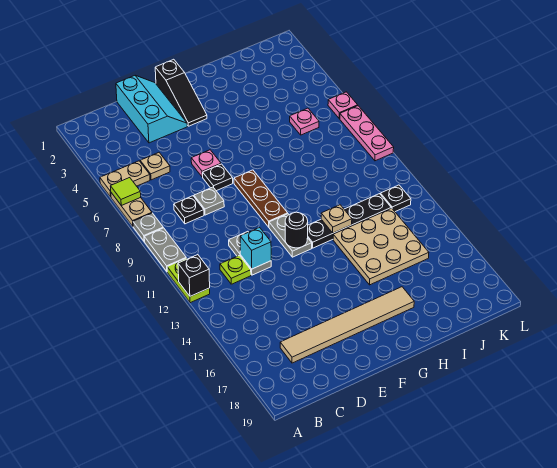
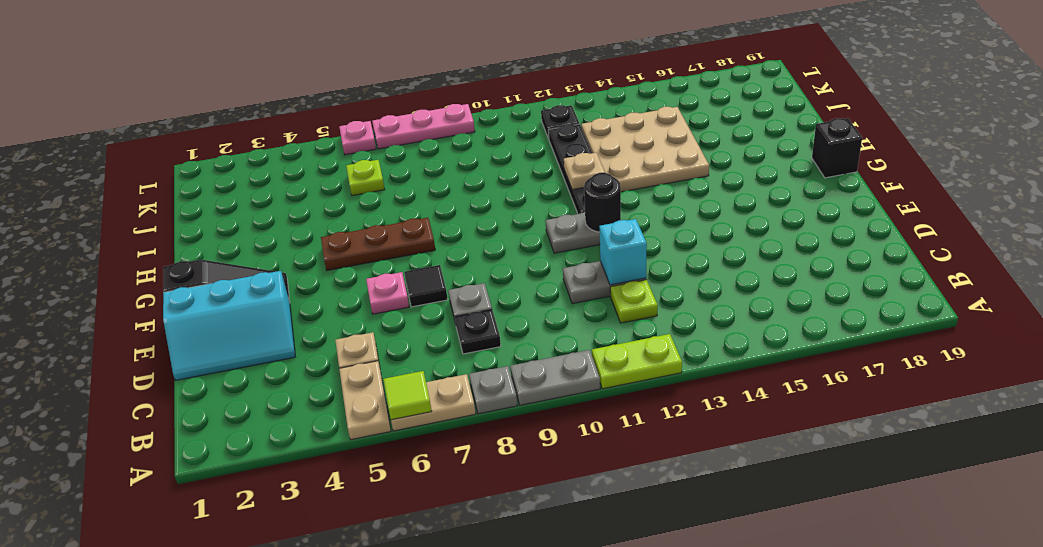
black 1x1 brick [178,255,210,296] -> black 1x1 brick moved to [812,118,862,178]
tan 1x6 tile [280,287,414,363] -> none
cyan 2x3 slope [116,76,187,143] -> cyan 2x3 slope turned to [163,271,295,380]
black 1x1 plate [203,164,233,191] -> black 1x1 tile [404,265,448,307]
brown 1x3 plate [234,170,288,227] -> brown 1x3 plate moved to [321,218,435,270]
pink 1x1 plate [290,108,319,135] -> lime 1x1 plate [346,160,385,196]

